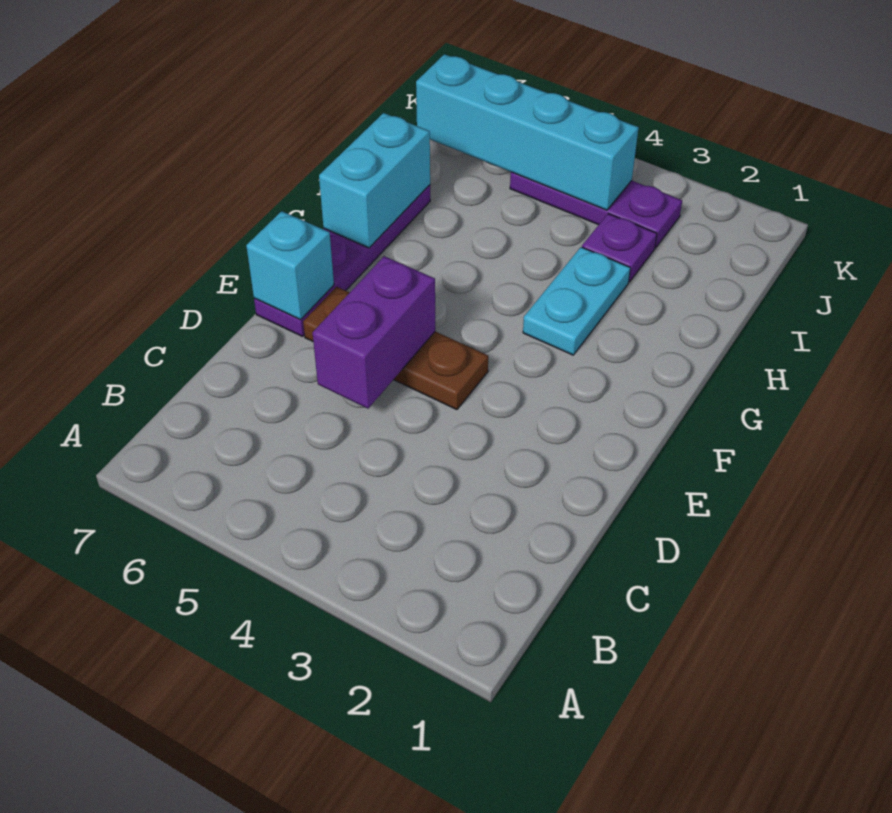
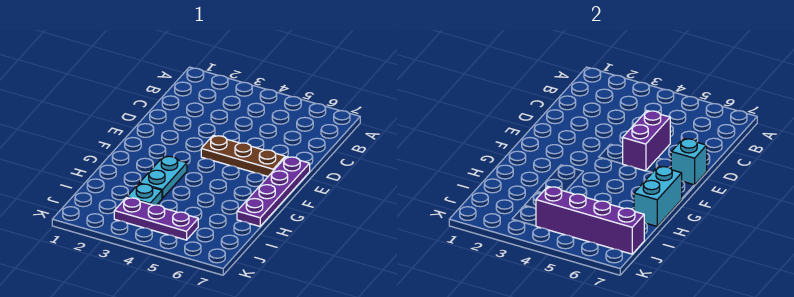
purple 1x1 plate [582,214,657,282] -> cyan 1x1 plate [127,184,162,205]
cyan 1x4 brick [416,54,639,210] -> purple 1x4 brick [536,187,644,254]

